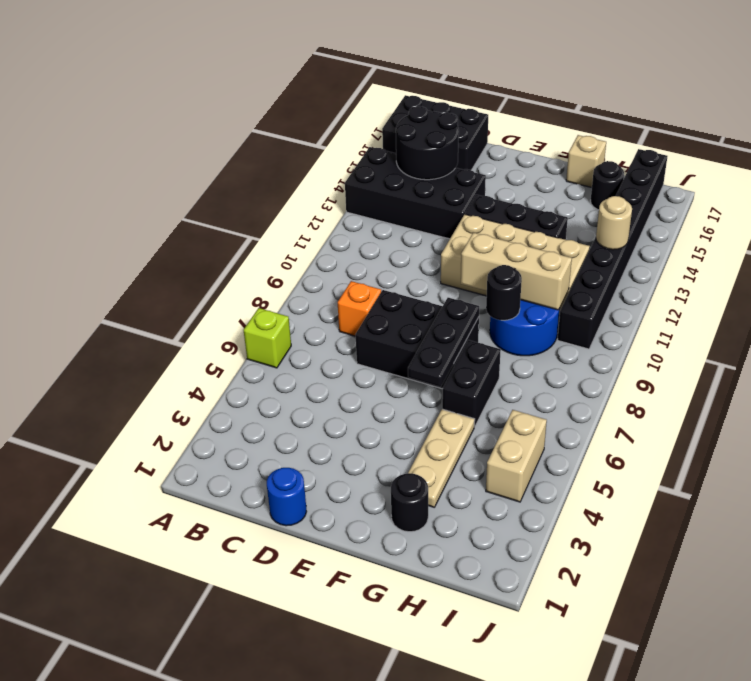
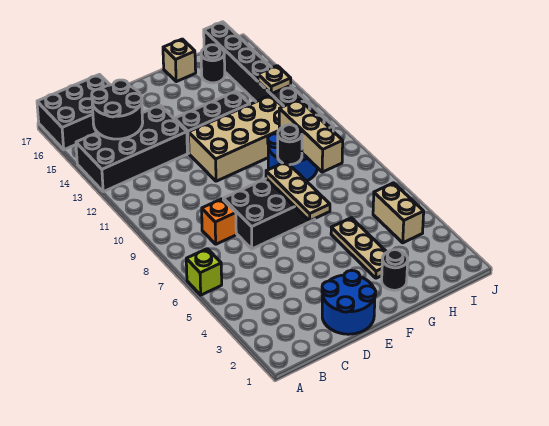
blue 1x1 round brick [267,468,307,526] -> blue 2x2 round brick [322,270,376,334]
black 1x3 plate [408,298,479,387] -> tan 1x3 plate [266,162,330,221]
tan 1x3 brick [461,233,572,310] -> tan 1x3 brick turned to [279,100,343,172]
black 1x2 brick [442,340,501,427] -> none
tan 1x1 round brick [596,196,632,250] -> tan 1x1 plate [258,66,291,94]

